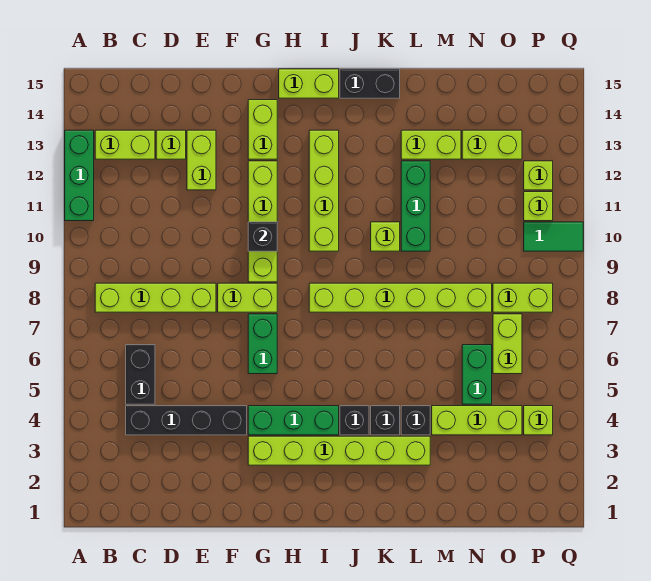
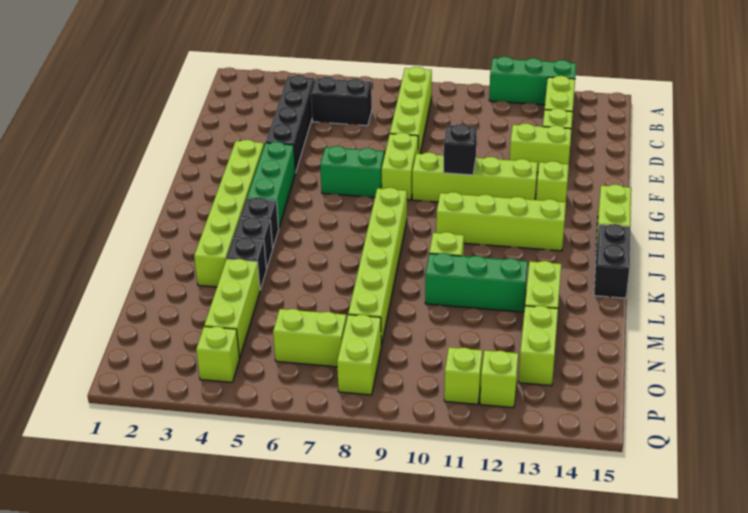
lime 1x2 brick [248,100,277,159] -> lime 1x1 brick [536,161,569,202]
green 1x2 brick [462,345,492,404] -> none
green 1x2 tile [524,222,583,251] -> none

